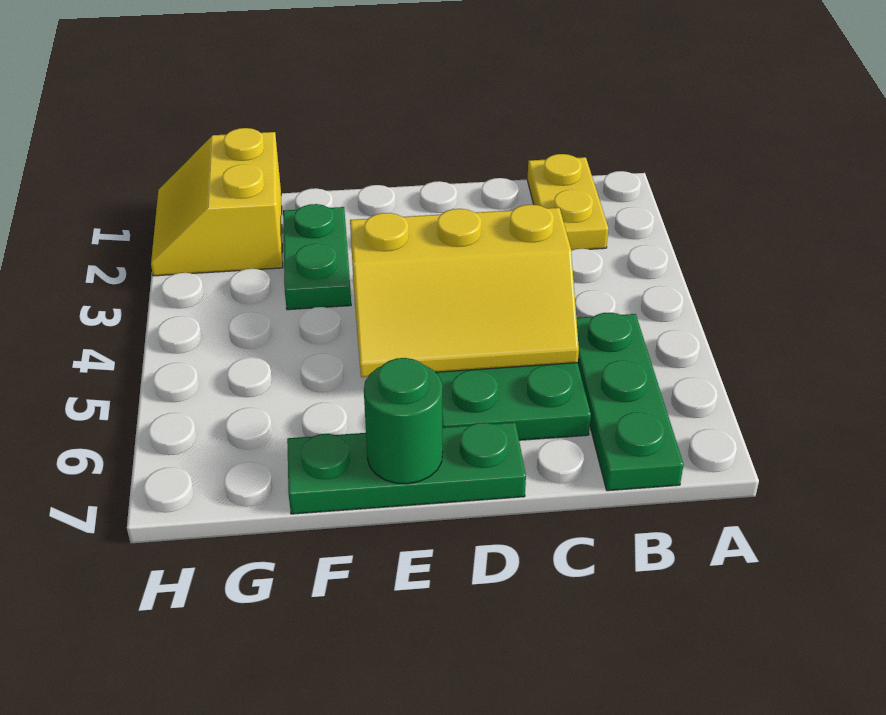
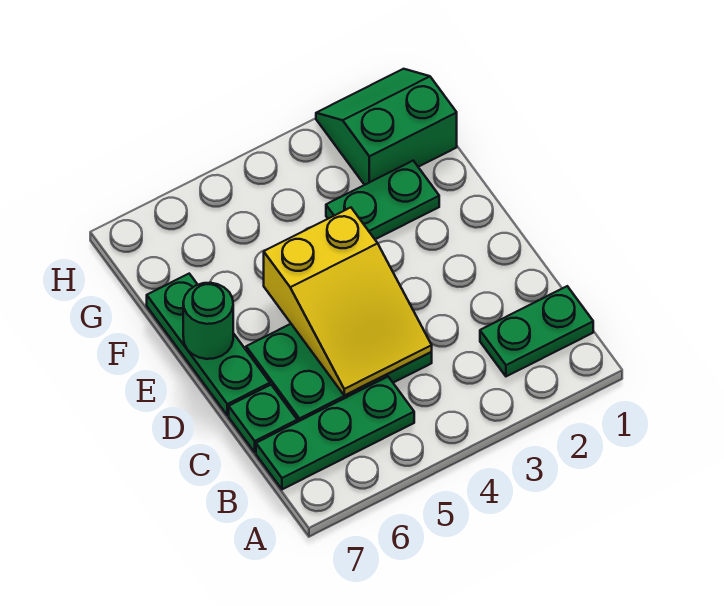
yellow 1x2 plate [527,154,608,250] -> green 1x2 plate [480,286,593,376]
yellow 2x3 slope [350,205,579,377] -> yellow 2x3 slope turned to [264,207,432,396]
none -> green 1x1 plate [229,385,297,452]
yellow 2x2 slope [151,128,283,276] -> green 2x2 slope [316,69,457,185]

